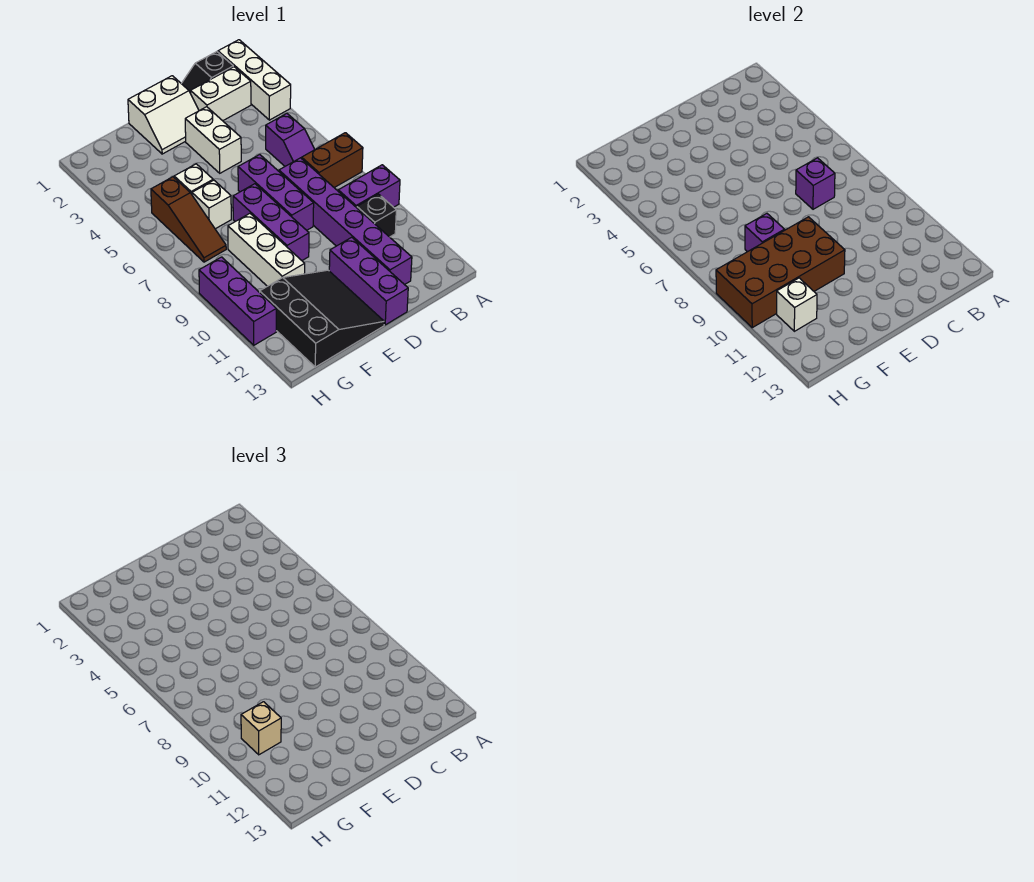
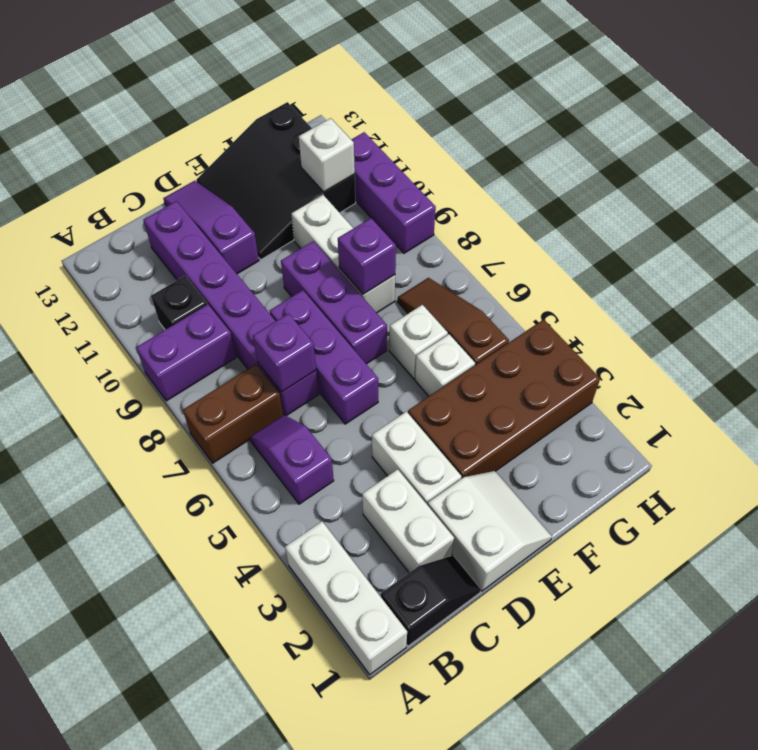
white 1x2 brick [191,67,251,121] -> white 1x2 brick turned to [362,469,454,573]
white 2x2 slope [128,76,199,154] -> white 2x2 slope turned to [428,471,552,591]
purple 1x3 brick [329,237,408,325] -> purple 1x3 slope [163,181,259,274]
brown 2x4 brick [716,217,845,328] -> brown 2x4 brick moved to [408,319,600,479]
tan 1x1 brick [241,702,281,755] -> none

